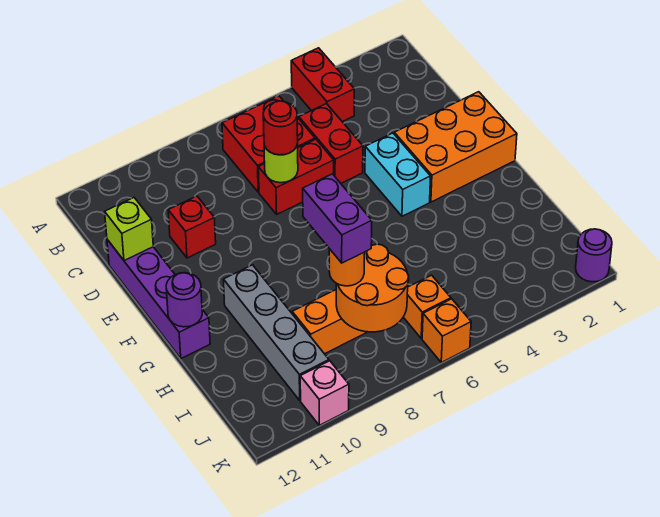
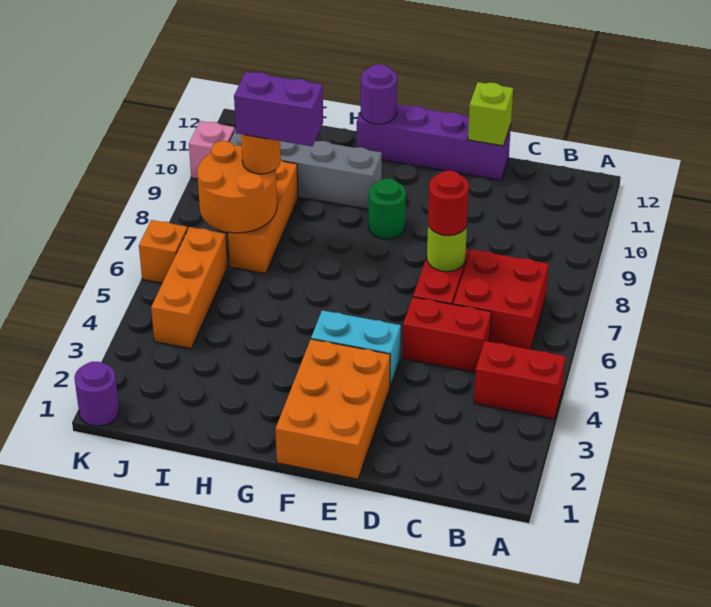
red 1x1 brick [168,196,216,258] -> none
none -> green 1x1 round brick [369,179,406,239]
orange 1x1 brick [404,275,451,338] -> orange 1x3 brick [151,227,227,349]

